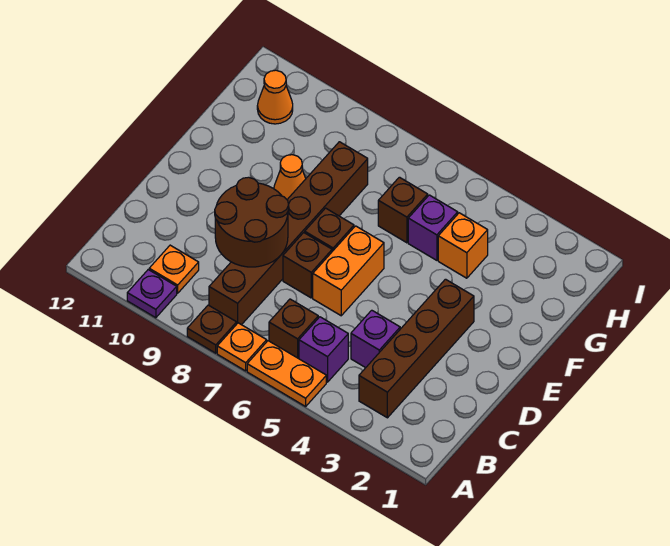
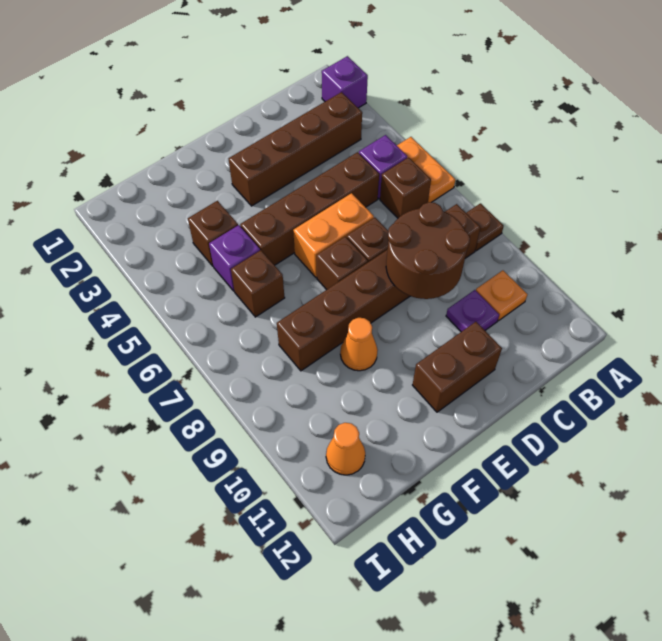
orange 1x1 plate [217,323,267,371] -> none
purple 1x1 plate [127,270,177,318] -> purple 1x1 plate moved to [446,290,499,332]
purple 1x1 brick [351,310,400,368] -> purple 1x1 brick moved to [322,56,368,108]
none -> brown 1x4 brick [240,152,379,265]
none -> brown 1x2 brick [413,322,502,412]
orange 1x1 brick [438,213,488,278] -> brown 1x1 brick [188,201,238,266]

